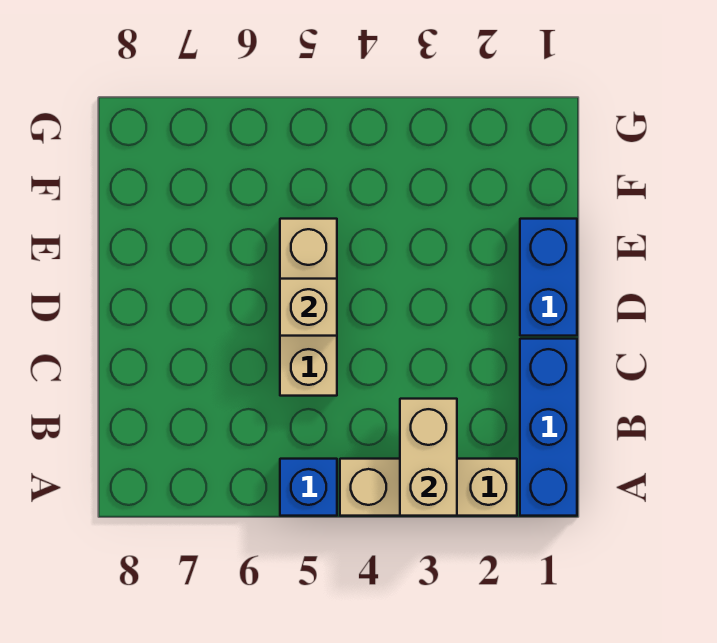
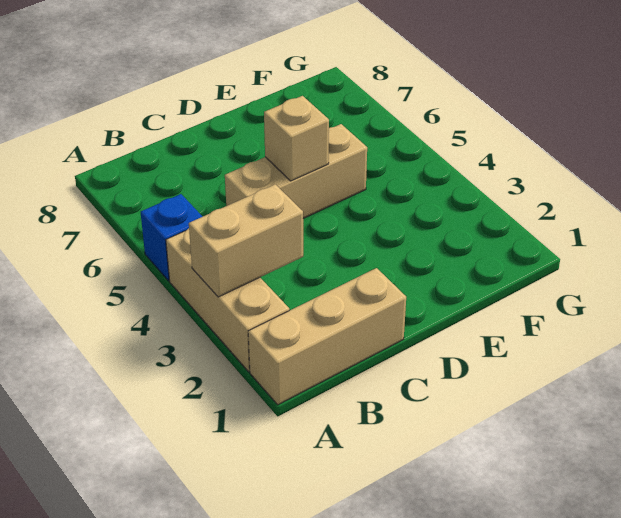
blue 1x3 brick [520,339,577,516] -> tan 1x3 brick [248,268,406,405]
blue 1x2 brick [520,219,577,336] -> none

